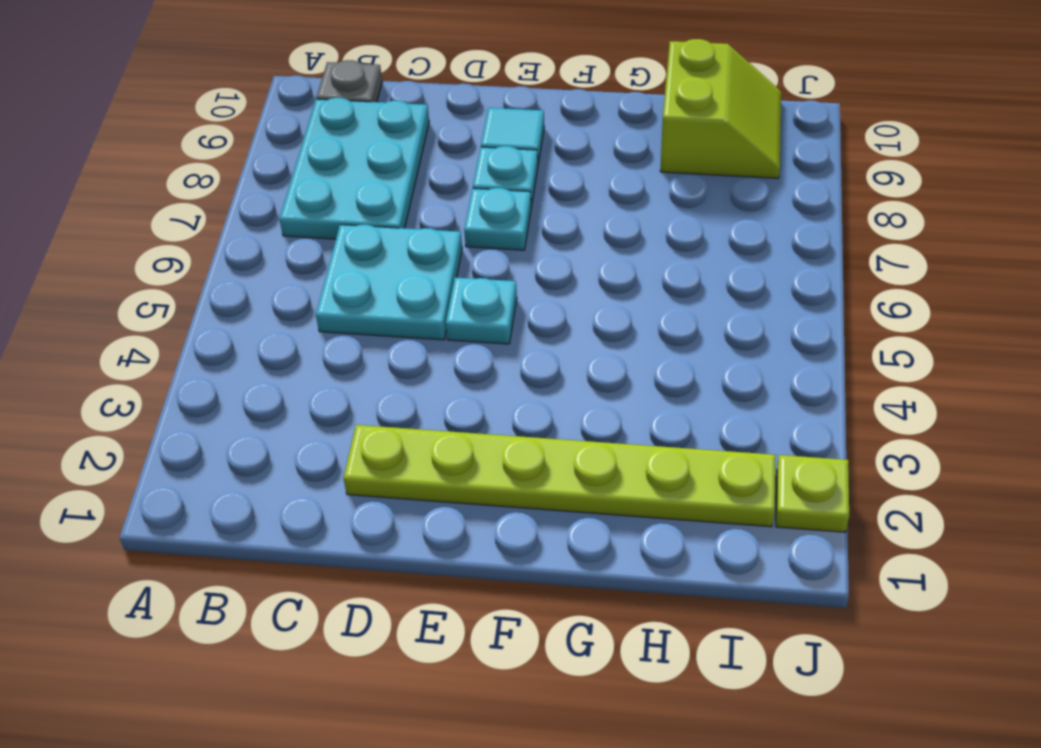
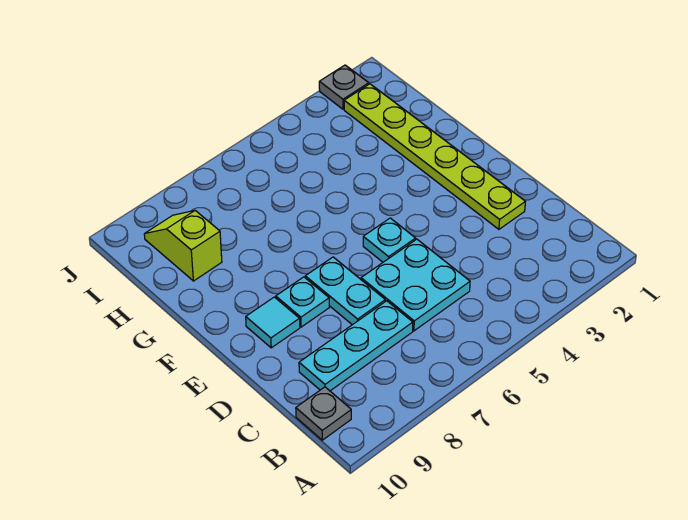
cyan 2x3 plate [279,98,429,239] -> cyan 1x3 plate [299,301,413,391]
cyan 1x1 plate [464,188,531,250] -> cyan 1x2 plate [305,257,385,325]
lime 2x2 slope [660,39,781,178] -> lime 1x2 slope [144,211,222,281]
lime 1x1 plate [776,455,849,532] -> grey 1x1 plate [319,65,369,109]

